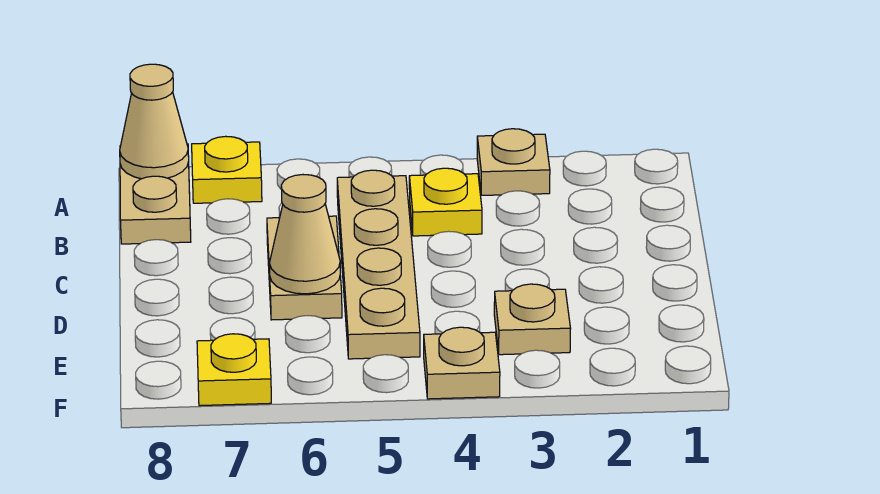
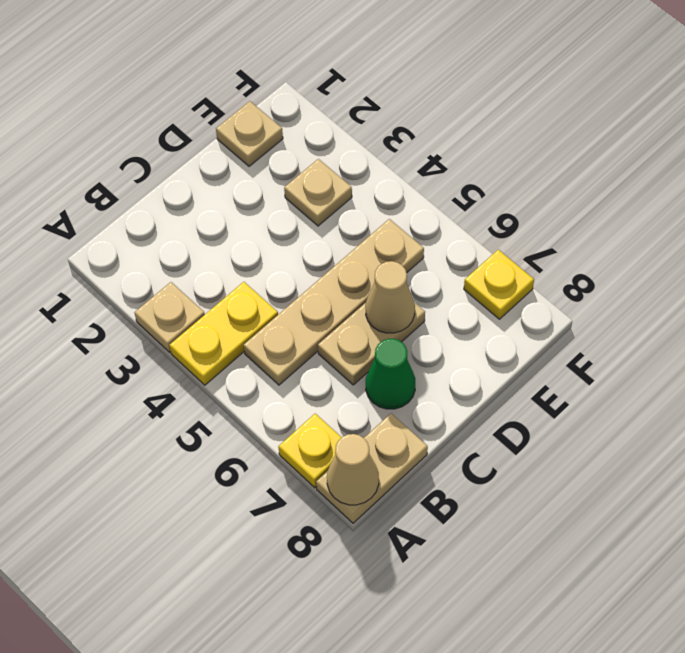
yellow 1x1 plate [409,168,482,236] -> yellow 1x2 plate [169,282,278,385]
none -> green 1x1 cone [366,339,415,409]
tan 1x1 plate [424,327,500,399] -> tan 1x1 plate moved to [216,101,283,166]

